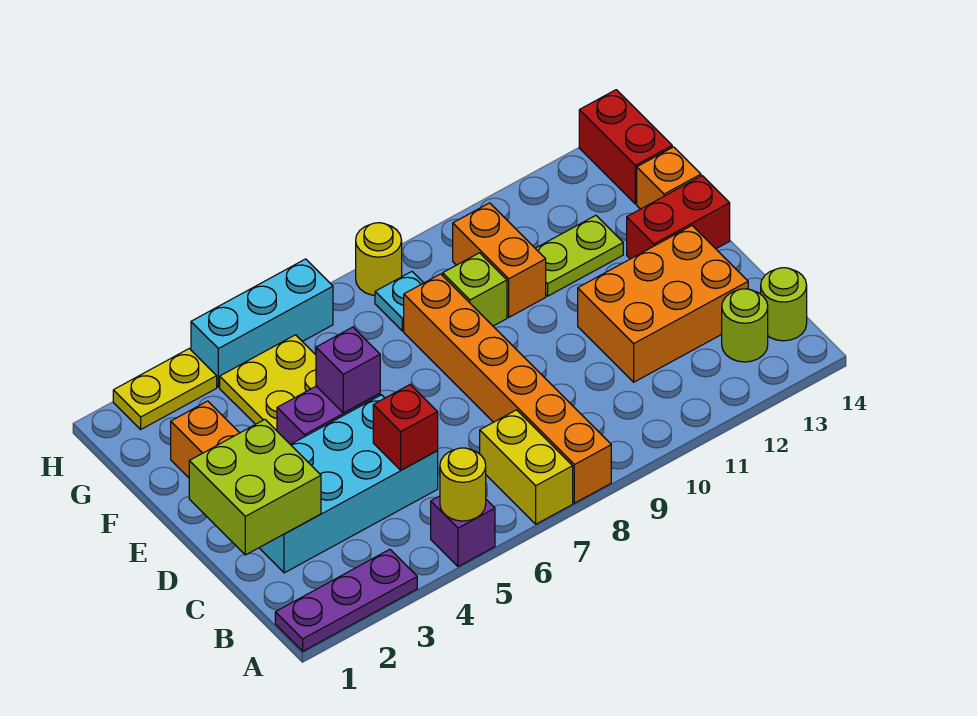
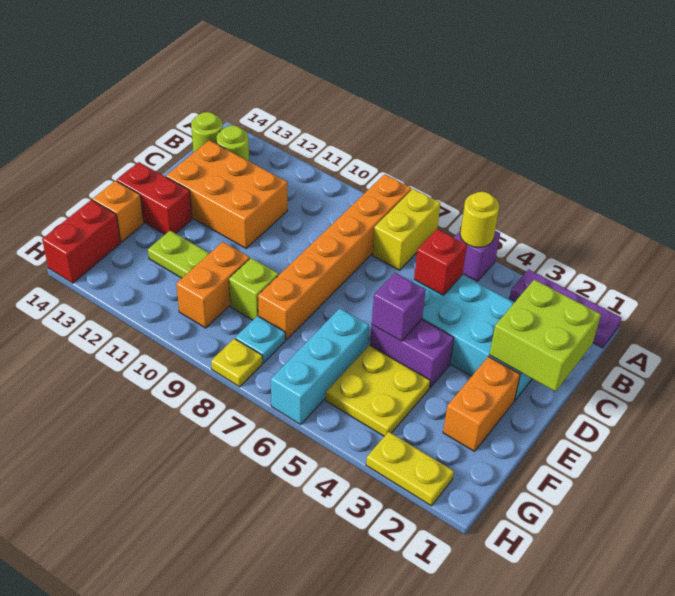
cyan 1x3 brick [191,259,333,387] -> cyan 1x3 brick turned to [271,308,369,425]
yellow 1x1 round brick [356,223,402,295] -> yellow 1x1 plate [211,339,262,387]

